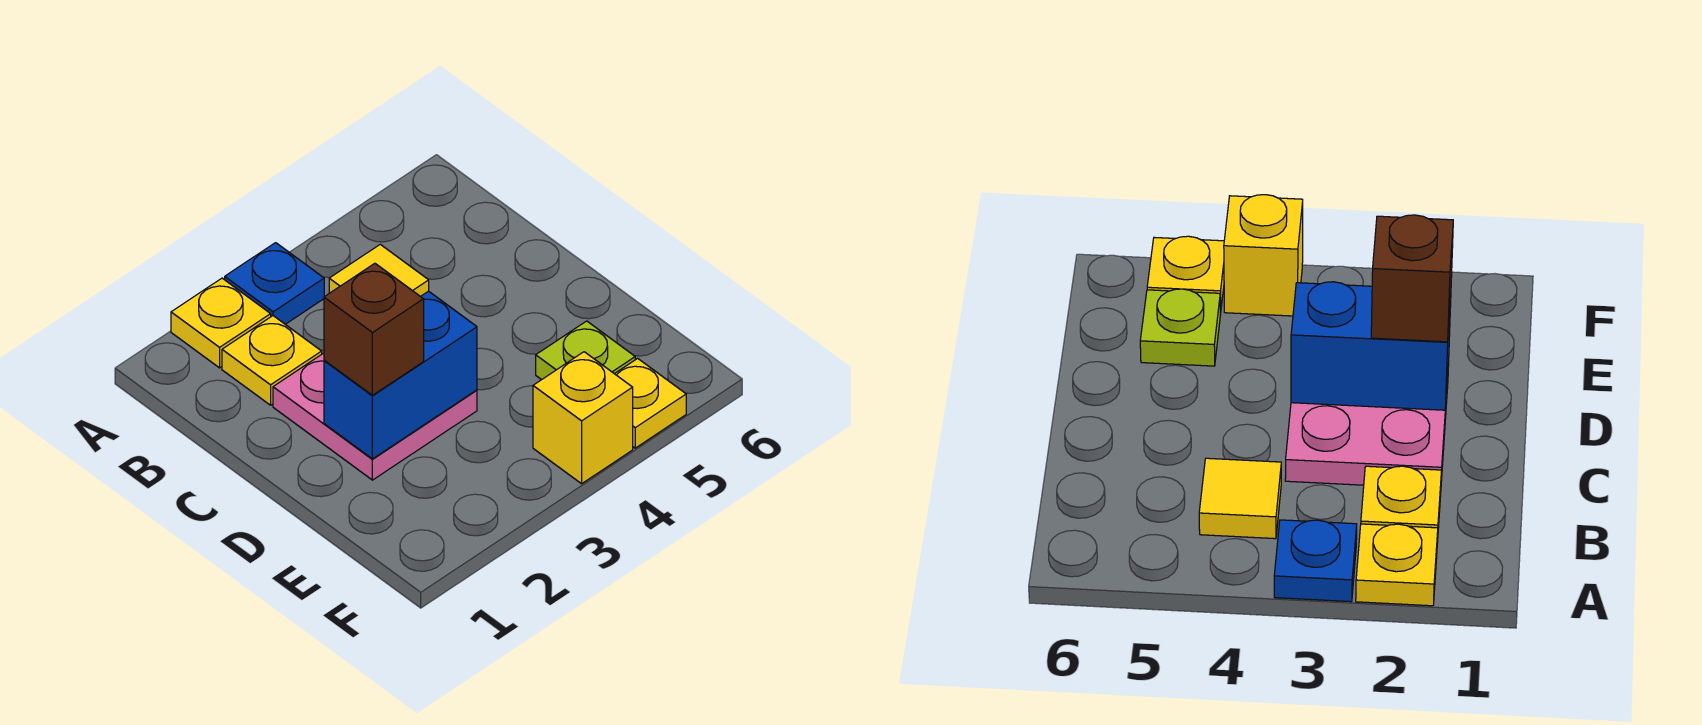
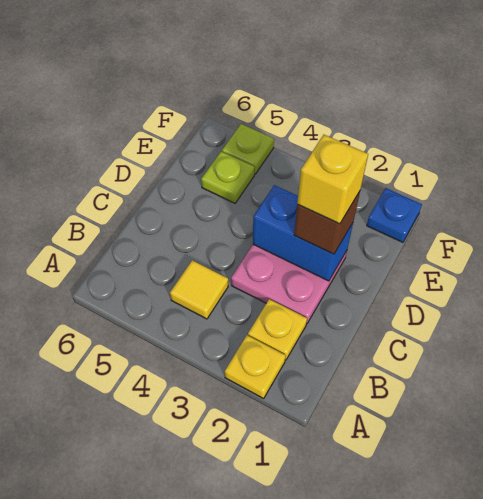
blue 1x1 plate [225,243,324,324] -> blue 1x1 plate moved to [367,188,422,242]
yellow 1x1 brick [533,352,633,484] -> yellow 1x1 brick moved to [297,135,368,224]
yellow 1x1 plate [615,358,686,448] -> lime 1x1 plate [222,124,274,174]

